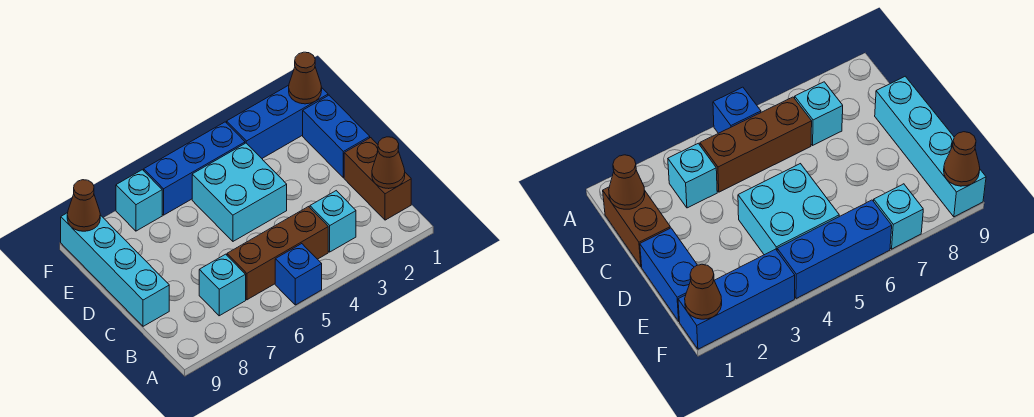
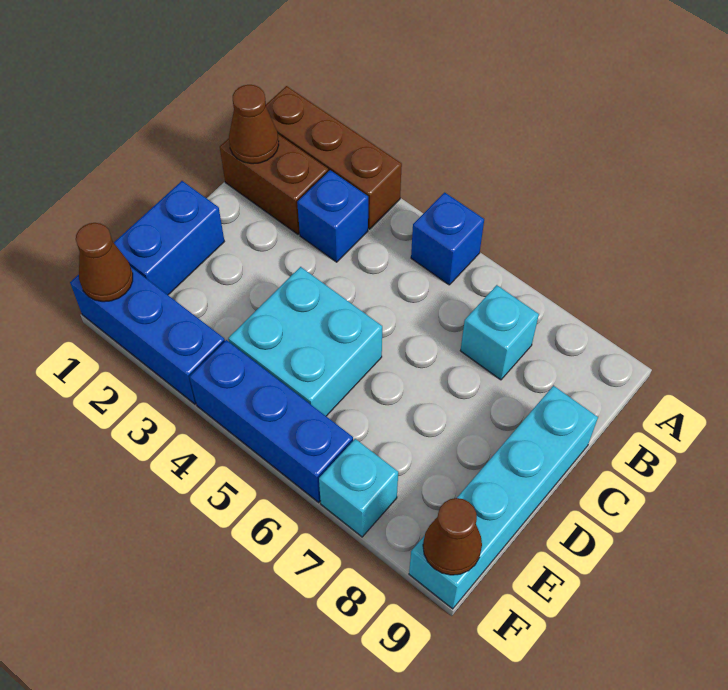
brown 1x2 brick [344,138,411,220] -> brown 1x2 brick turned to [220,134,328,234]
cyan 1x1 brick [310,191,356,252] -> blue 1x1 brick [297,170,368,262]
brown 1x3 brick [227,207,328,300] -> brown 1x3 brick moved to [266,86,402,229]

